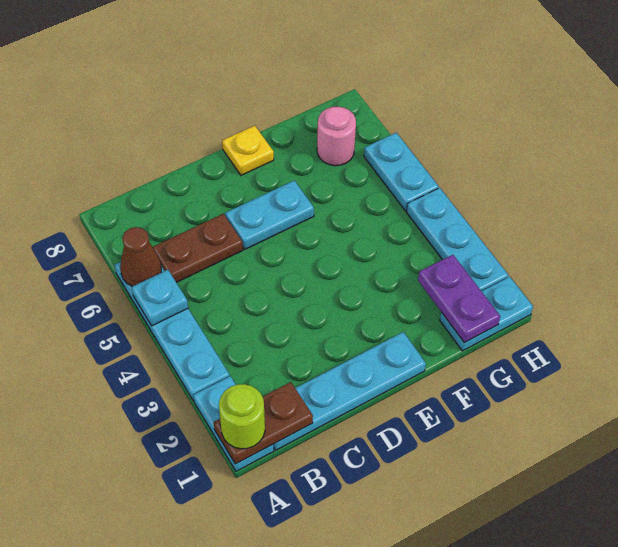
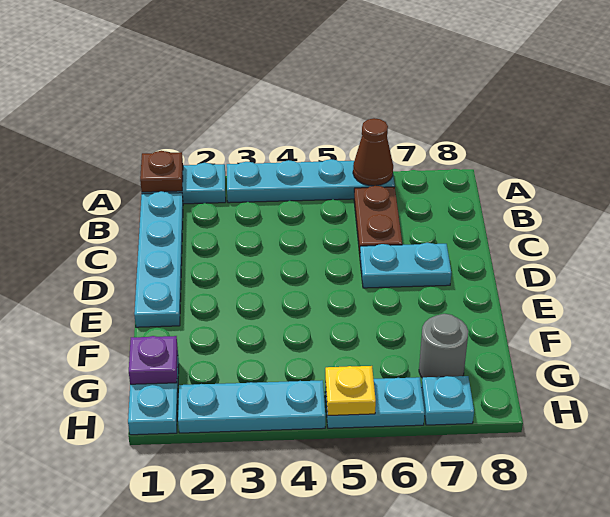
brown 1x2 plate [214,382,313,464] -> brown 1x1 plate [140,151,183,192]
lime 1x1 round brick [219,384,265,449] -> none
cyan 1x1 plate [132,270,188,326] -> cyan 1x1 plate moved to [421,376,474,425]
cyan 1x2 plate [225,180,314,249] -> cyan 1x2 plate turned to [360,243,451,288]
yellow 1x1 plate [222,126,274,175] -> yellow 1x1 plate moved to [325,366,376,415]
purple 1x2 plate [418,255,500,343] -> purple 1x1 plate [129,336,178,384]
pink 1x1 round brick [317,107,356,166] -> grey 1x1 round brick [419,314,468,378]

